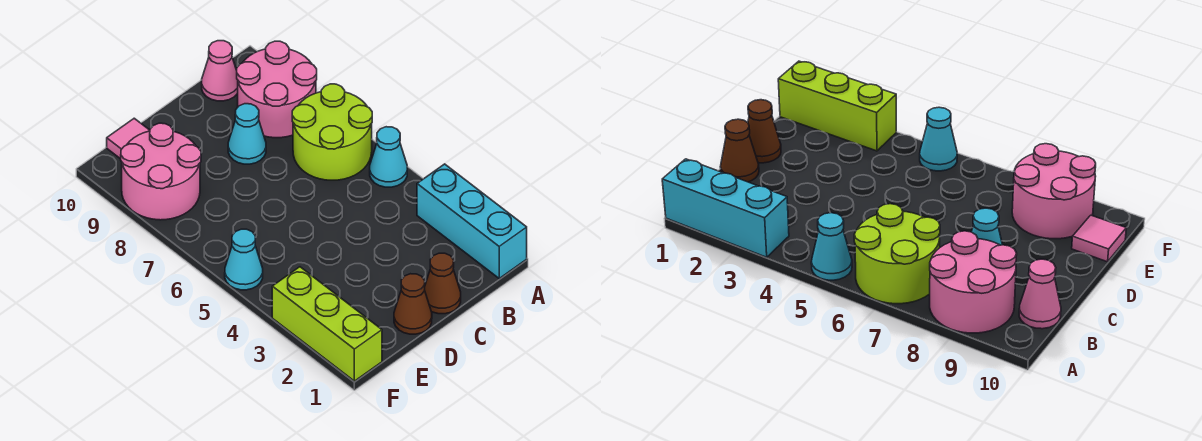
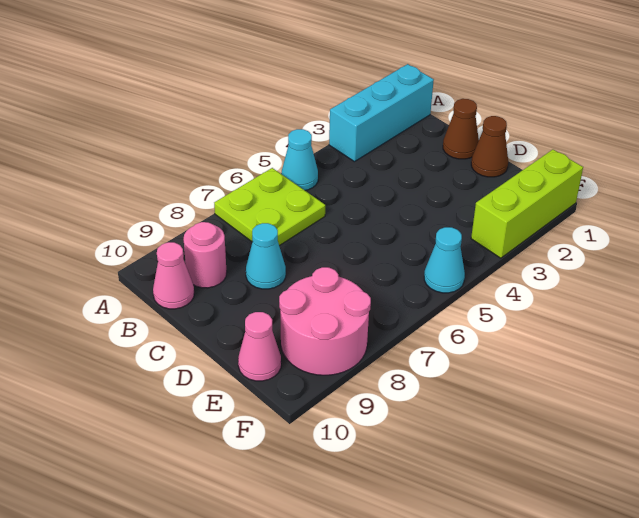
lime 2x2 round brick [292,84,372,180] -> lime 2x2 plate [214,168,325,246]
pink 2x2 round brick [237,41,317,138] -> pink 1x1 round brick [184,222,227,288]
pink 1x1 tile [107,118,150,159] -> pink 1x1 cone [238,312,281,381]

